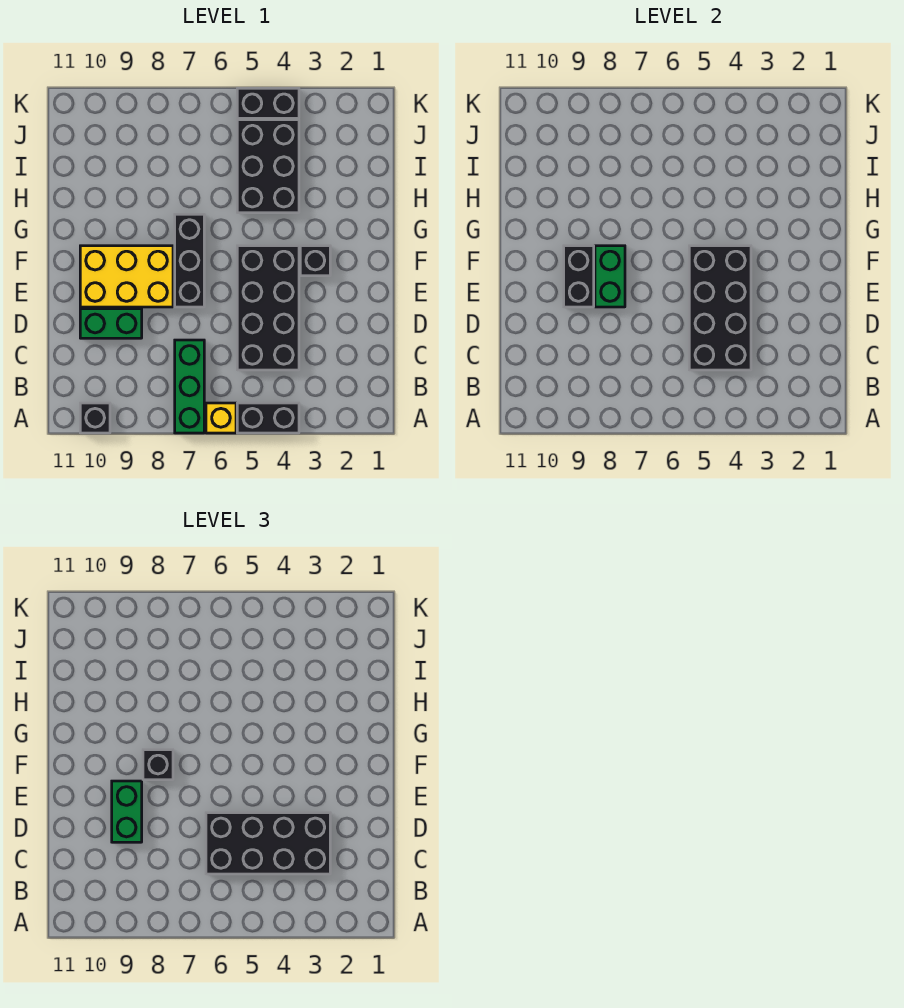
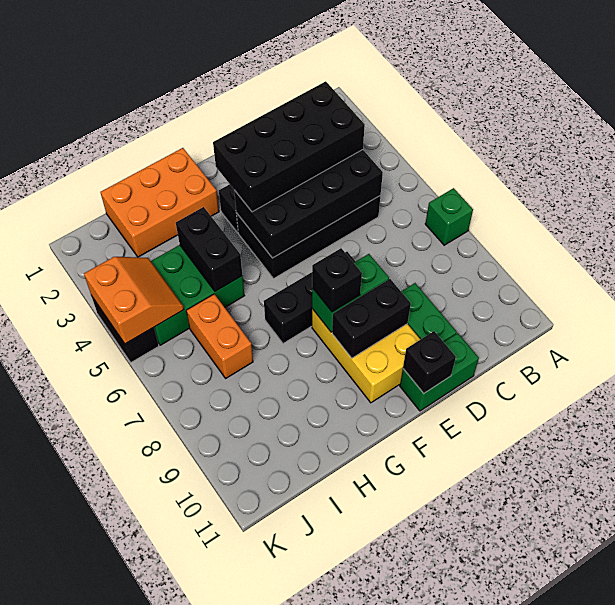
black 1x2 brick [237,403,299,433] -> black 1x2 brick moved to [176,207,242,291]
yellow 1x1 brick [206,403,236,433] -> none
green 1x3 brick [175,340,204,433] -> green 1x1 brick [425,188,473,245]
black 1x1 brick [80,403,110,433] -> black 1x1 brick moved to [403,331,456,393]
black 2x4 brick [206,813,330,874] -> black 2x4 brick turned to [213,81,365,212]
green 1x2 brick [112,781,142,842] -> green 1x2 brick moved to [400,333,479,411]
none -> orange 2x3 brick [101,148,219,257]
black 2x3 brick [237,120,299,213] -> green 2x3 brick [151,245,244,345]
none -> orange 1x2 brick [186,294,253,378]
none -> orange 2x2 slope [84,257,184,344]

